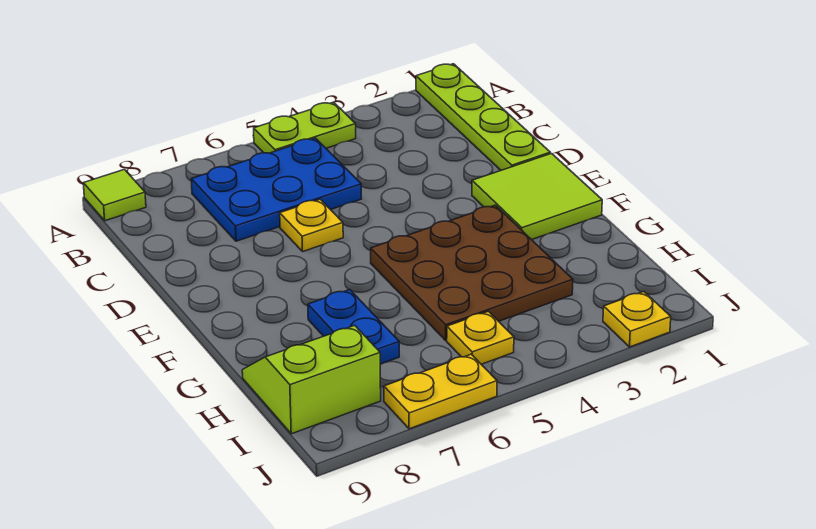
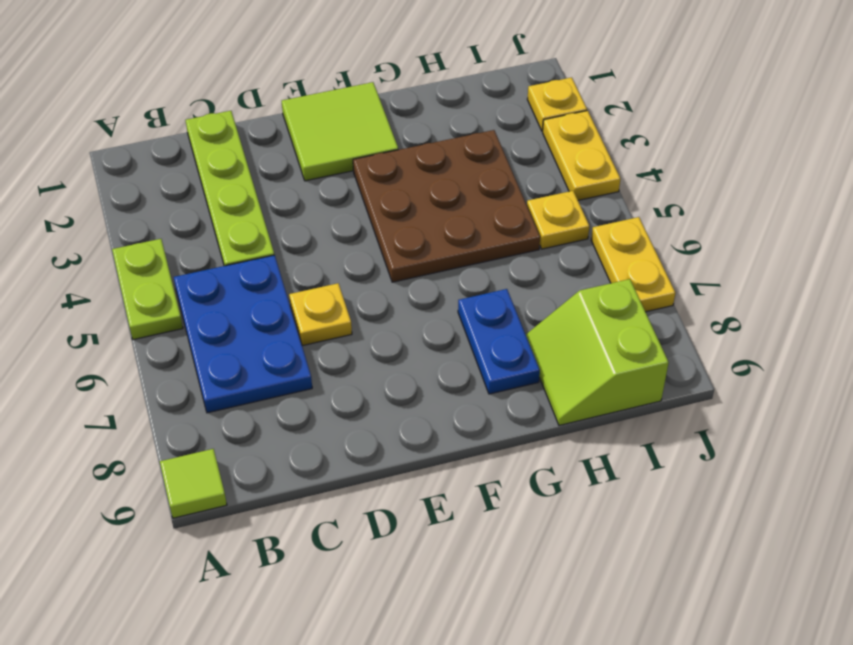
lime 1x4 plate [416,64,550,170] -> lime 1x4 plate turned to [186,111,274,266]
blue 1x2 plate [308,290,399,364] -> blue 1x2 plate turned to [458,289,540,394]
none -> yellow 1x2 plate [543,111,620,200]

